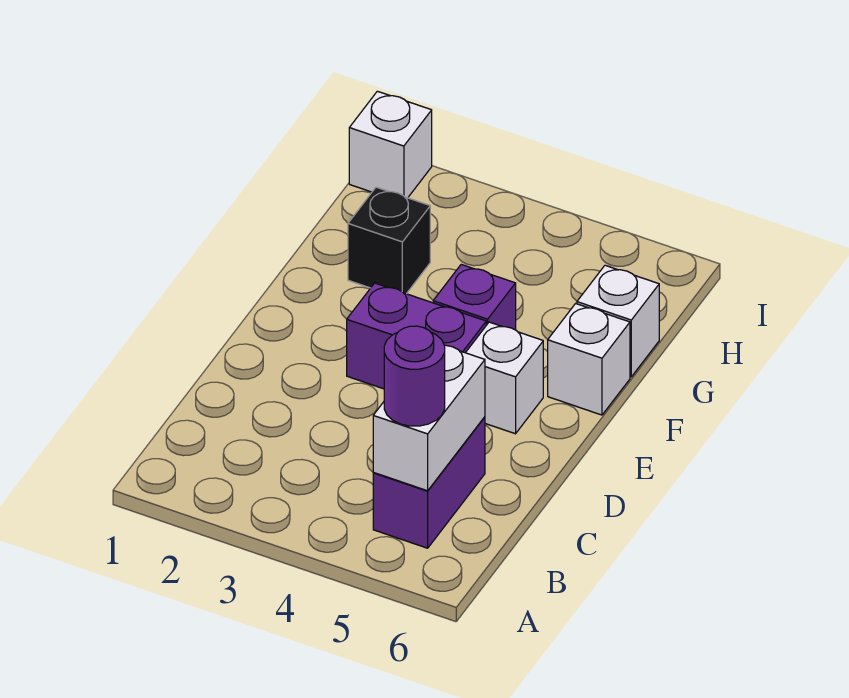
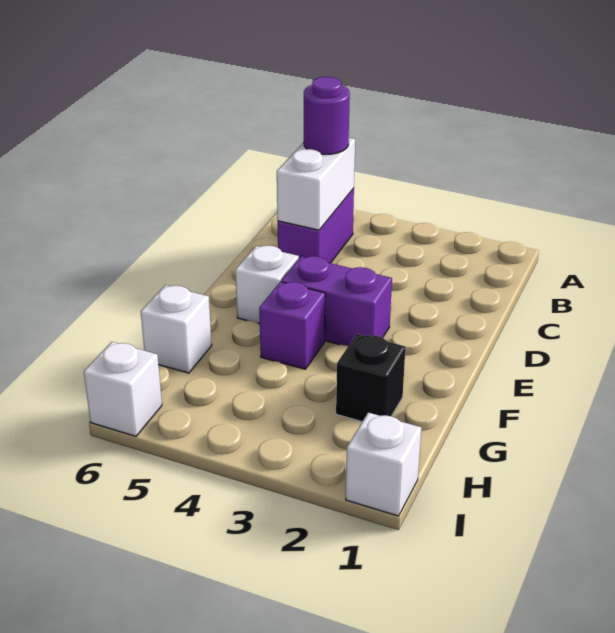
white 1x1 brick [548,304,630,415] -> white 1x1 brick moved to [84,342,162,436]

